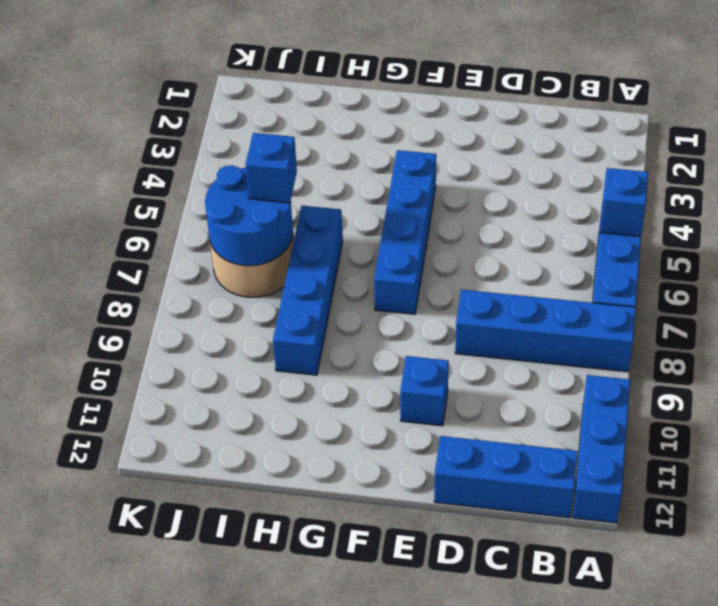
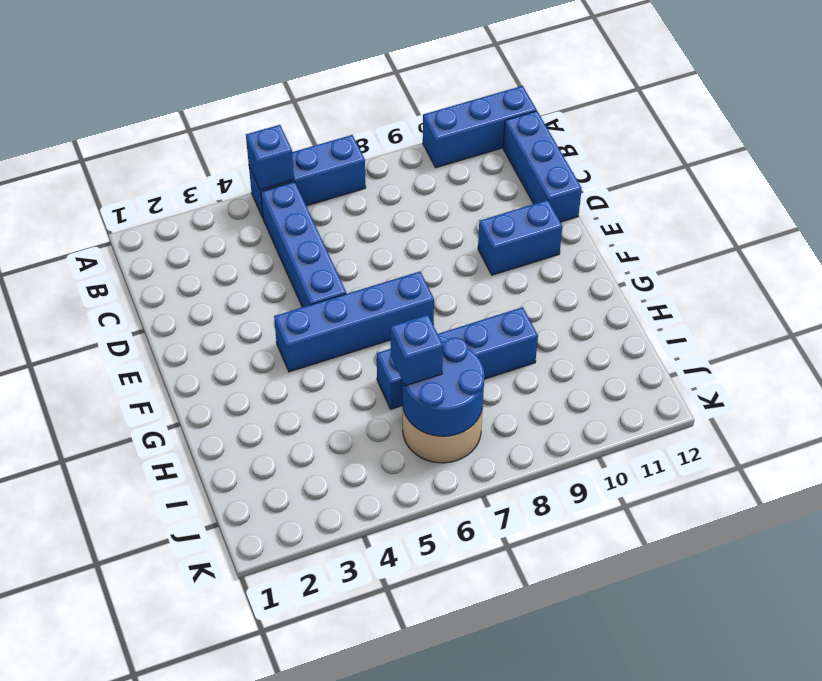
blue 1x4 brick [455,290,636,372] -> blue 1x4 brick moved to [261,182,346,307]
blue 1x1 brick [400,356,449,426] -> blue 1x2 brick [478,200,562,275]

